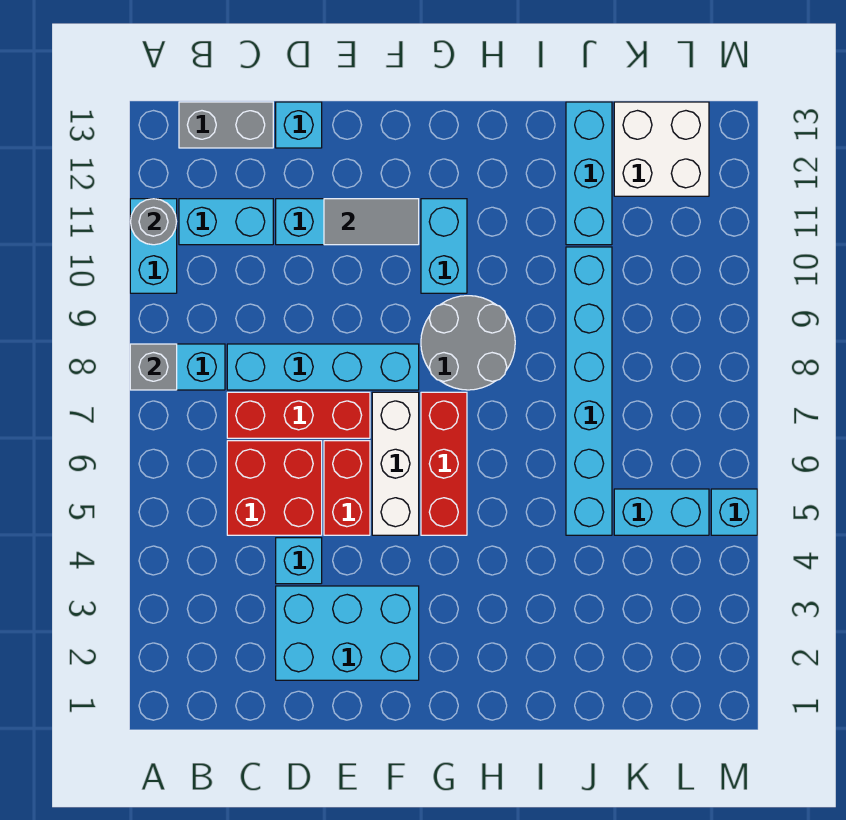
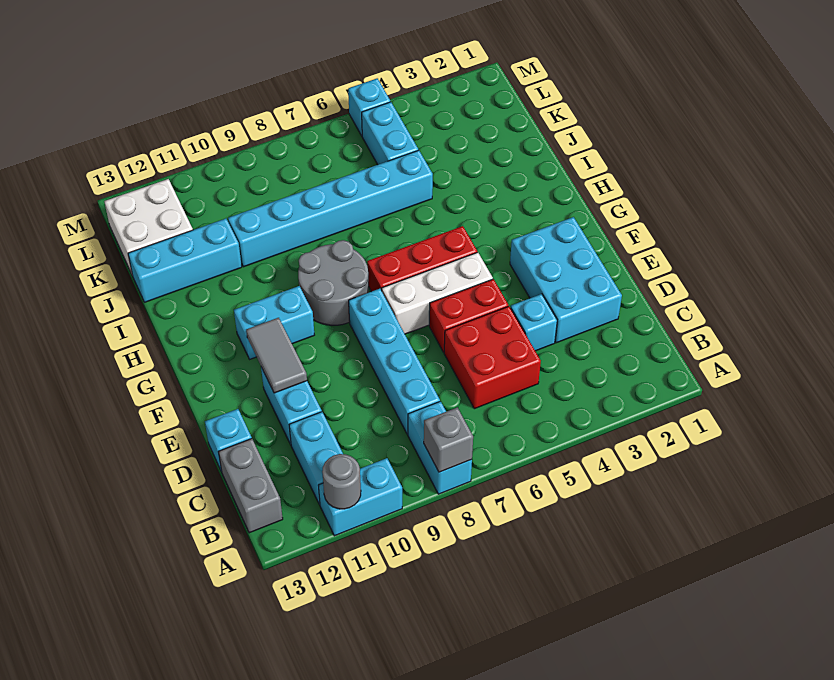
red 1x3 brick [227,392,370,438] -> none

